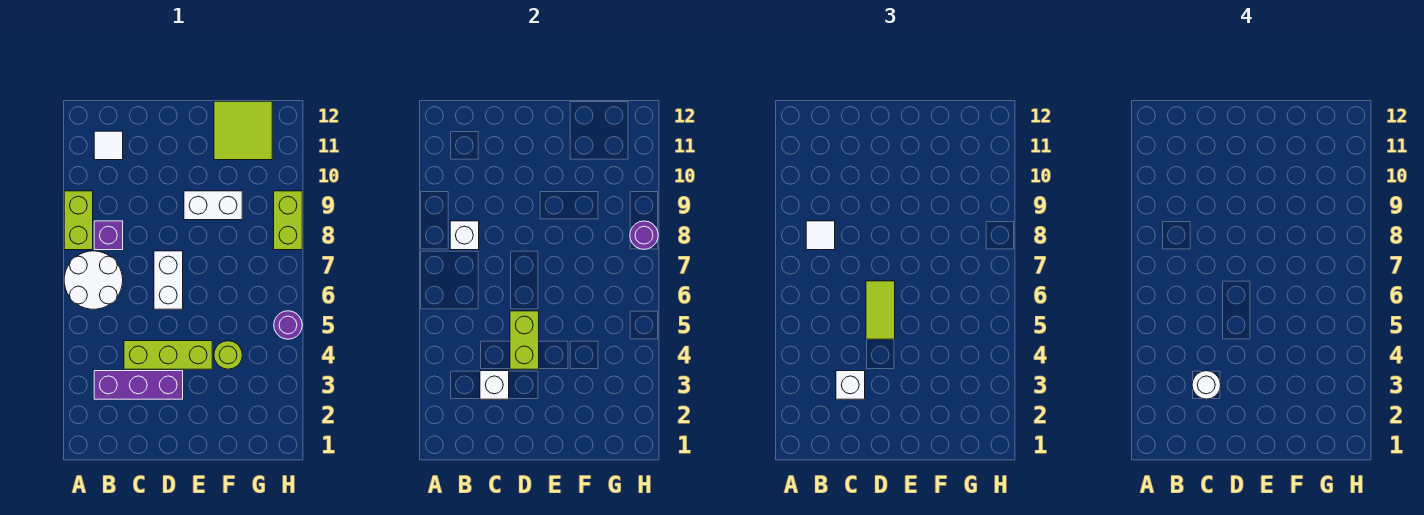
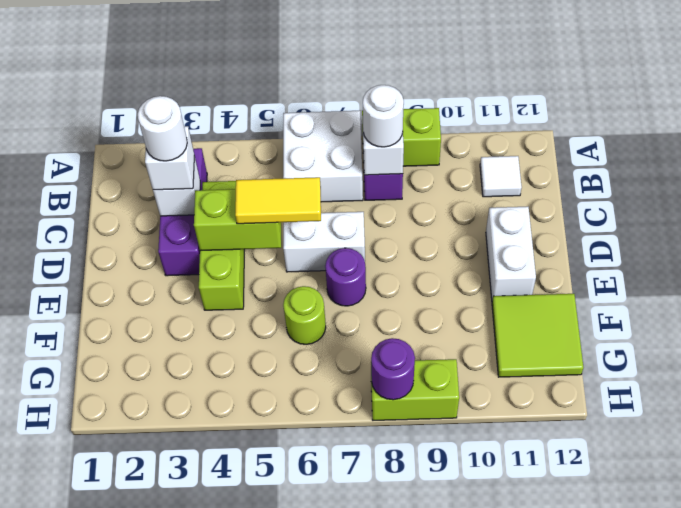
white 2x2 round brick [64,251,123,309] -> white 2x2 brick [283,111,363,202]
white 1x1 tile [806,221,835,250] -> white 1x1 round brick [363,85,404,147]
lime 1x2 tile [866,281,895,339] -> yellow 1x2 tile [235,177,321,224]
white 1x2 brick [184,191,242,220] -> white 1x2 brick moved to [486,207,536,300]
lime 1x1 round brick [214,341,242,369] -> lime 1x1 round brick moved to [283,286,326,344]
purple 1x1 round brick [274,311,302,339] -> purple 1x1 round brick moved to [325,248,366,306]

